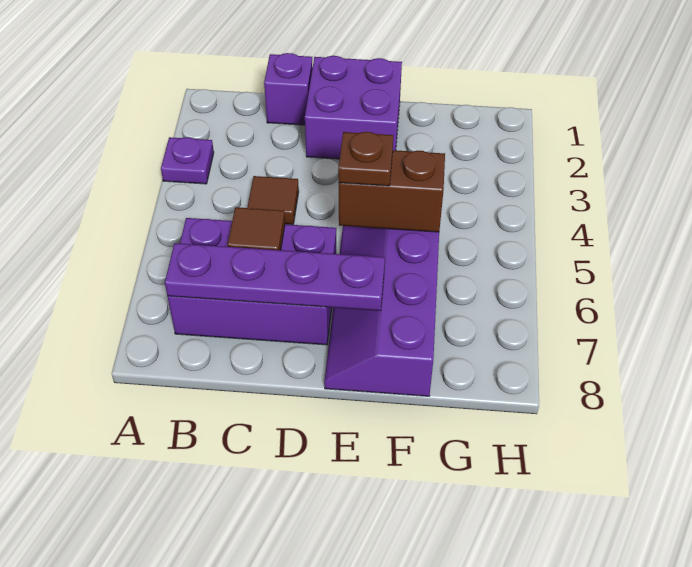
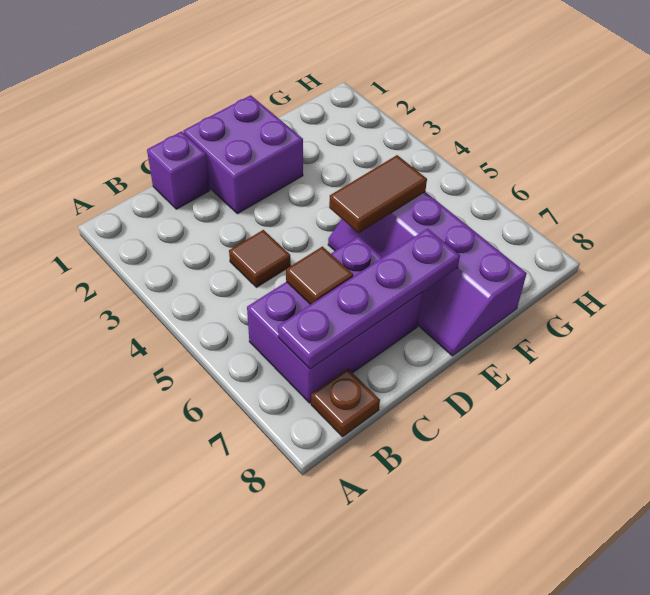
purple 1x1 plate [161,137,214,184] -> none
brown 1x2 brick [339,150,445,232] -> brown 1x2 tile [329,155,427,233]
brown 1x1 plate [338,132,393,186] -> brown 1x1 plate moved to [311,369,380,437]

